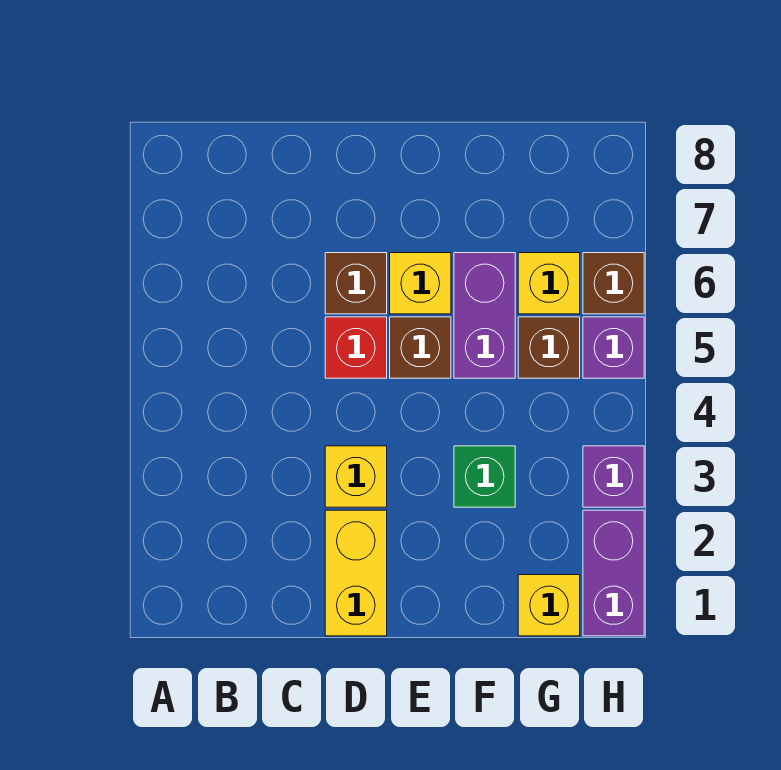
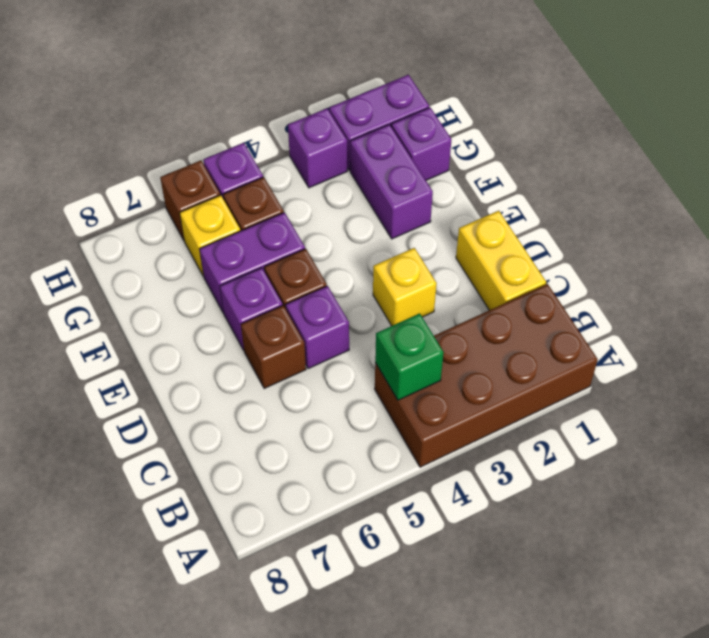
none -> brown 2x4 brick [375,284,598,467]
yellow 1x2 brick [325,510,387,636] -> yellow 1x2 brick turned to [456,211,546,310]
red 1x1 brick [325,317,387,378] -> purple 1x1 brick [286,286,349,369]
yellow 1x1 brick [390,253,451,314] -> purple 1x1 brick [220,268,283,350]
none -> purple 1x2 brick [350,124,433,239]
green 1x1 brick [454,446,515,507] -> green 1x1 brick moved to [375,314,444,400]
yellow 1x1 brick [518,575,580,636] -> purple 1x1 brick [391,108,451,180]

